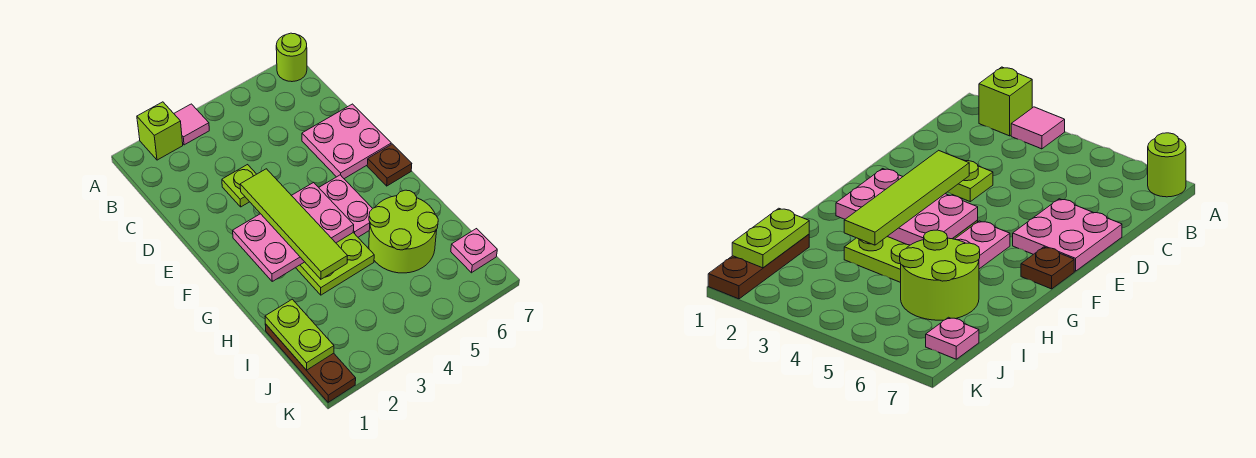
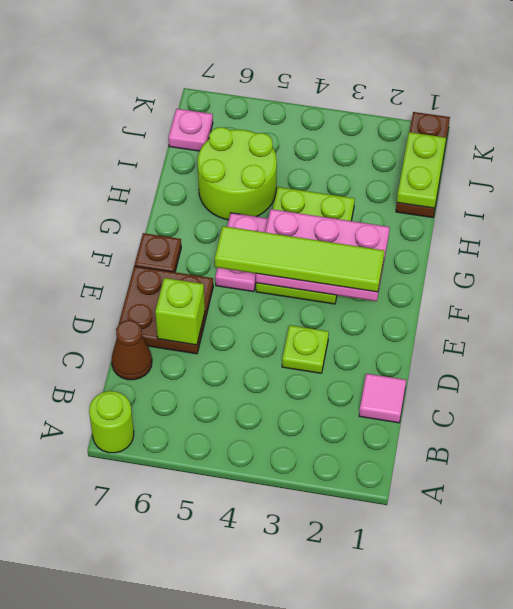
lime 1x1 brick [137,102,183,160] -> lime 1x1 brick moved to [155,278,205,345]
pink 1x1 tile [174,104,209,145] -> pink 1x1 tile moved to [359,374,406,423]
none -> brown 1x1 cone [112,320,152,380]
pink 2x2 plate [302,104,391,179] -> brown 2x2 plate [119,266,213,354]
lime 1x4 tile [240,169,348,279] -> lime 1x4 tile turned to [215,226,384,292]

